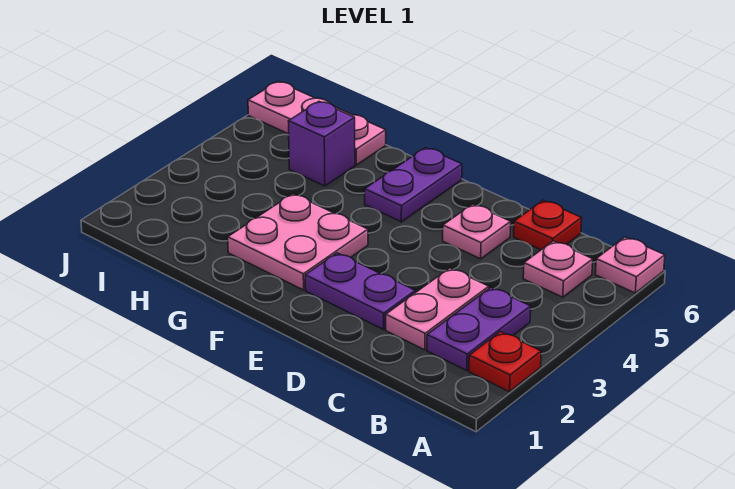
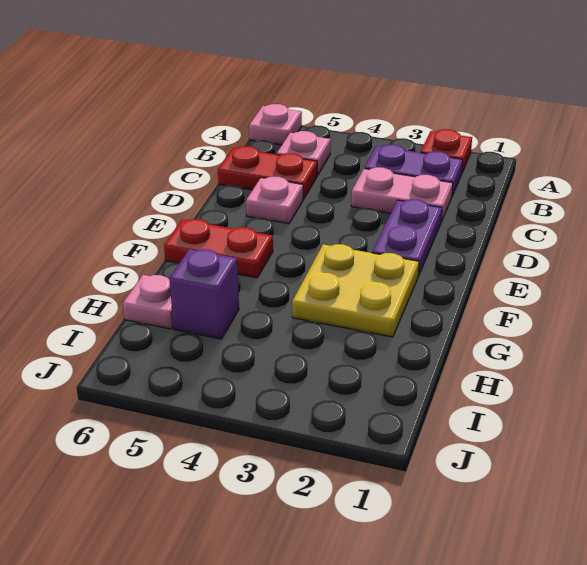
red 1x1 plate [514,200,582,250] -> red 1x2 plate [218,146,317,199]
pink 2x2 plate [228,194,368,290] -> yellow 2x2 plate [292,244,419,337]
purple 1x2 plate [365,148,462,222] -> red 1x2 plate [164,219,273,278]
pink 1x3 plate [248,81,386,165] -> pink 1x1 plate [123,275,173,329]

